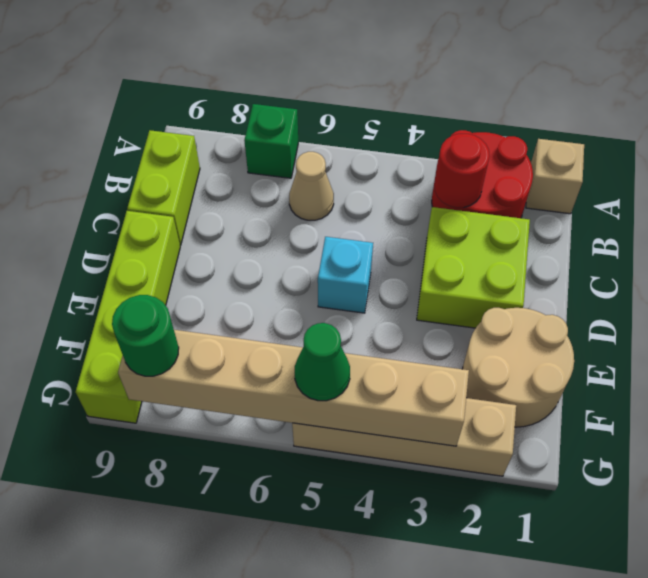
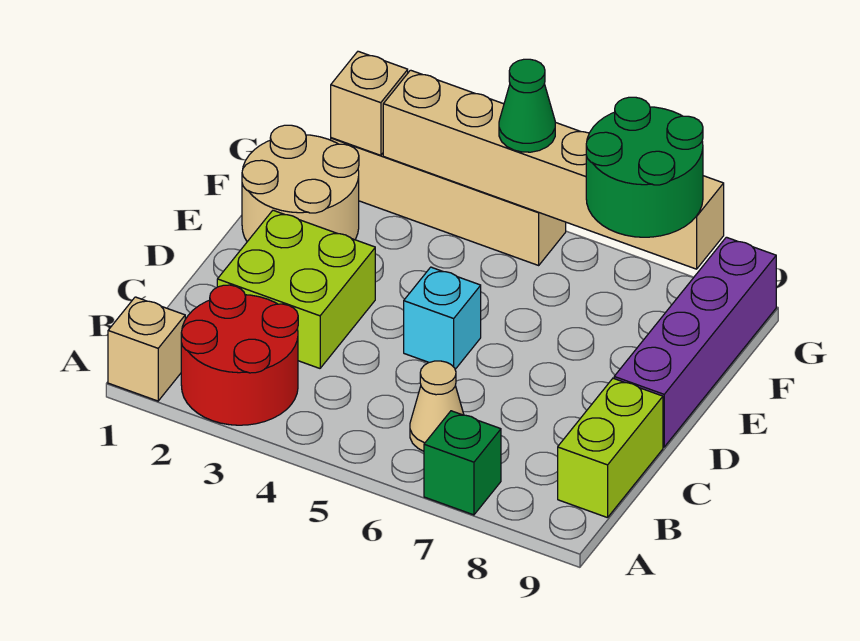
red 1x1 round brick [435,134,490,208] -> none
lime 1x4 brick [76,211,180,423] -> purple 1x4 brick [614,237,776,447]
none -> tan 1x1 brick [331,51,408,155]
green 1x1 round brick [112,295,179,376] -> green 2x2 round brick [586,97,703,237]

